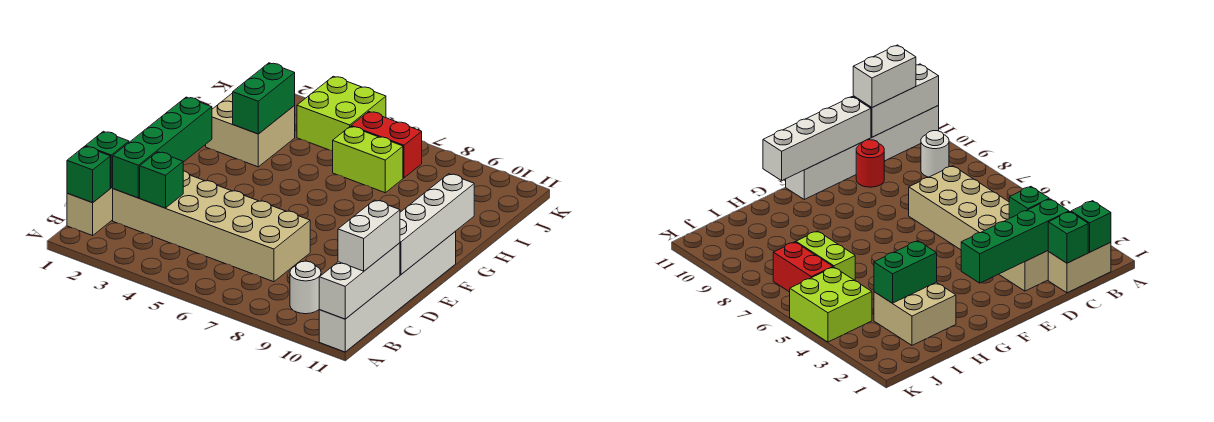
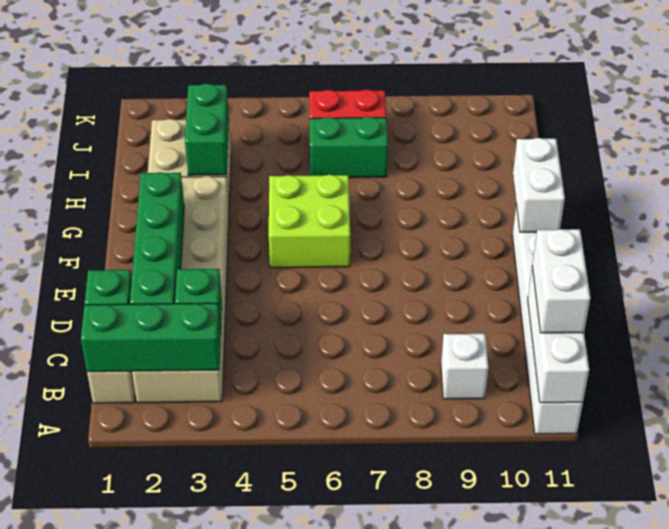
green 1x1 brick [67,146,110,203] -> green 1x3 brick [81,303,221,372]
white 1x1 round brick [290,261,321,314] -> white 1x1 brick [441,334,488,399]
tan 2x6 brick [113,171,310,282] -> tan 2x6 brick turned to [132,176,229,403]
red 1x1 round brick [856,140,884,187] -> none
white 1x4 brick [400,174,474,275] -> white 1x2 brick [513,138,565,232]
lime 1x2 brick [333,126,403,193] -> green 1x2 brick [310,117,388,178]
lime 2x2 brick [297,76,386,151] -> lime 2x2 brick moved to [269,175,350,268]

